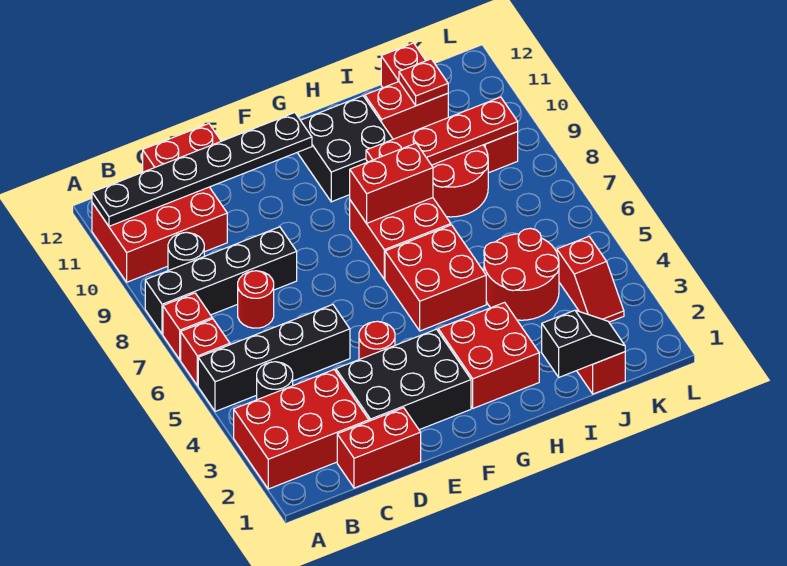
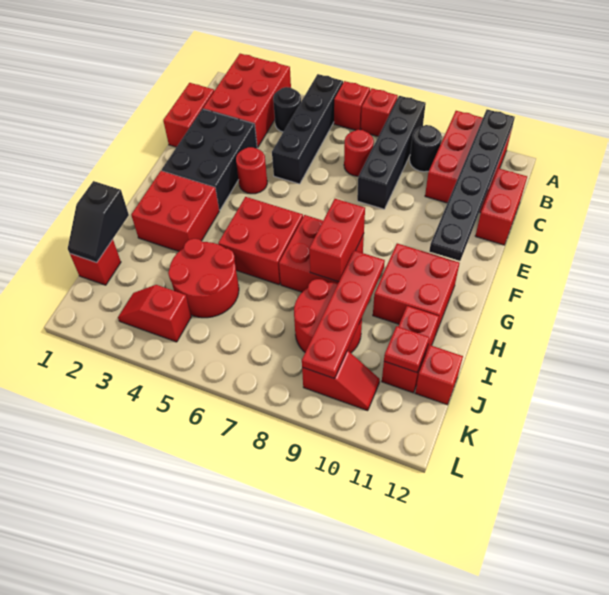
black 2x2 brick [297,96,393,202] -> red 2x2 brick [373,243,459,335]

